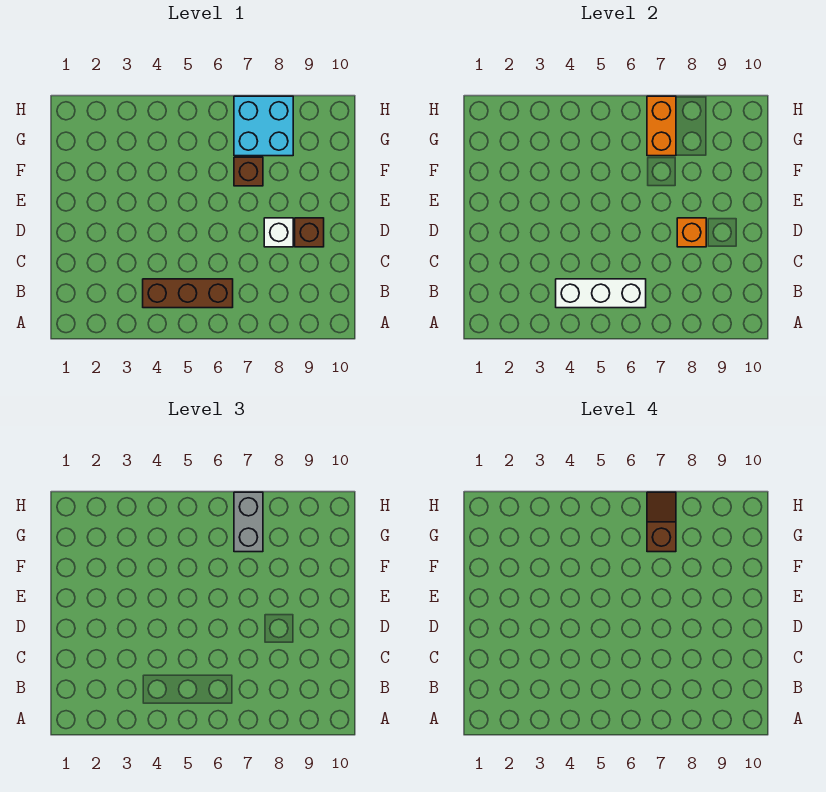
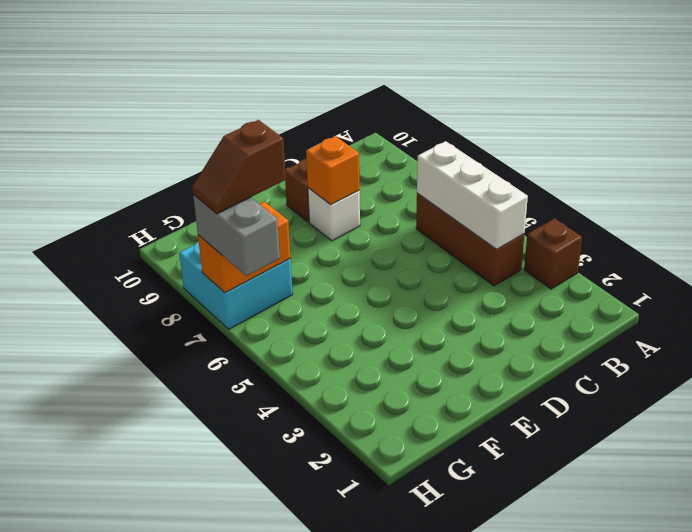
brown 1x1 brick [234,157,263,186] -> brown 1x1 brick moved to [524,218,582,289]
grey 1x2 brick [234,492,263,552] -> grey 1x2 brick turned to [193,195,280,276]

